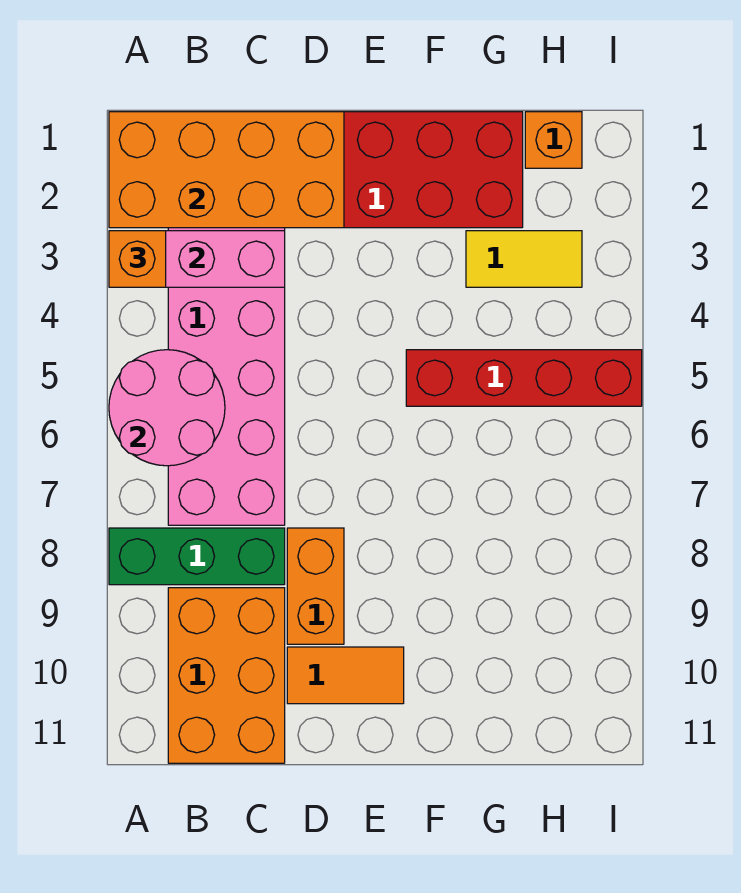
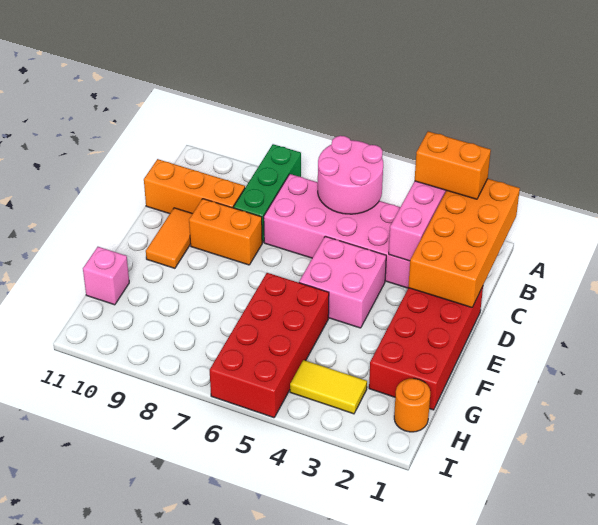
orange 1x1 brick [109,231,166,287] -> orange 1x2 brick [415,131,491,199]
orange 2x3 brick [168,588,285,763] -> orange 1x3 brick [144,159,245,214]
none -> pink 2x2 brick [299,236,386,328]
red 1x4 brick [406,350,642,406] -> red 2x4 brick [210,273,329,418]
yellow 1x2 tile [466,231,582,287] -> yellow 1x2 tile turned to [290,360,367,414]
none -> pink 1x1 brick [83,247,129,305]
orange 1x1 brick [525,112,582,168] -> orange 1x1 round brick [394,379,430,432]

